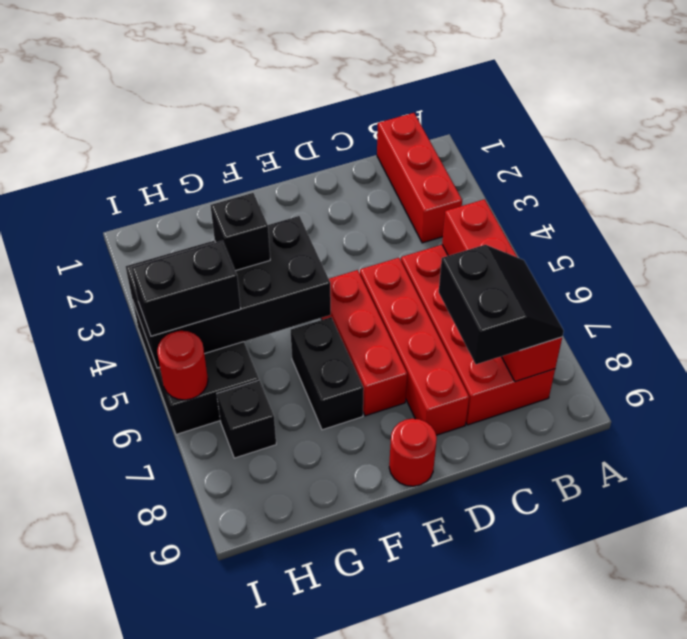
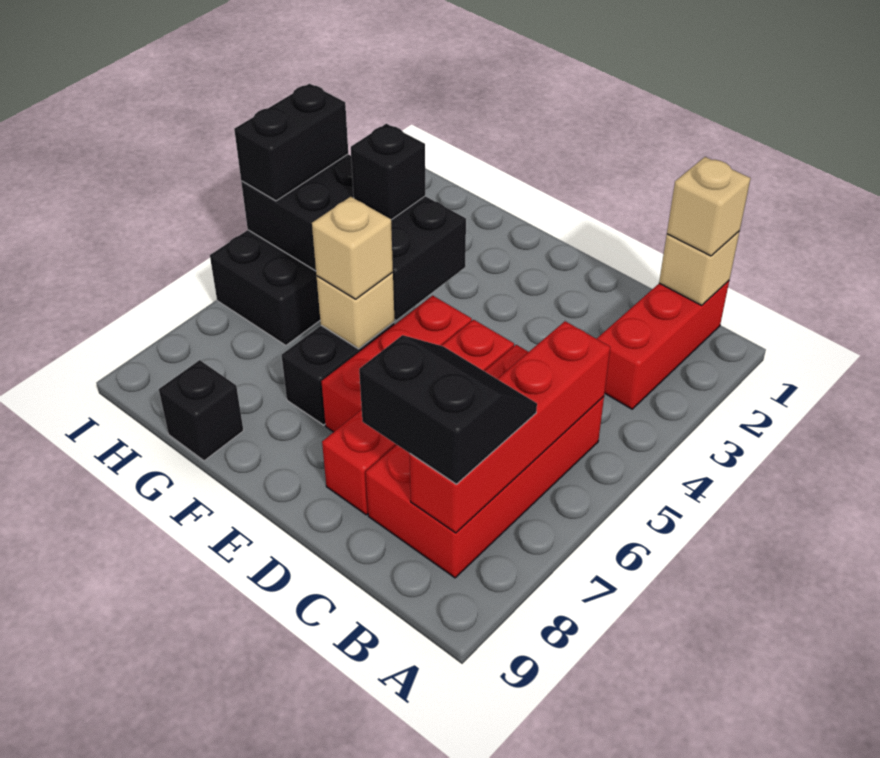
none -> tan 1x1 brick [659,231,740,305]
none -> tan 1x1 brick [667,157,750,256]
black 2x2 slope [439,245,564,364] -> black 2x2 slope turned to [359,335,537,484]
red 1x1 round brick [389,419,437,486] -> none
none -> tan 1x1 brick [316,272,395,349]
none -> tan 1x1 brick [312,197,393,299]
black 1x2 brick [131,241,241,336] -> black 1x2 brick turned to [234,84,348,201]
black 1x1 brick [217,380,276,458] -> black 1x1 brick moved to [159,360,243,461]
red 1x1 round brick [157,331,208,400] -> none

